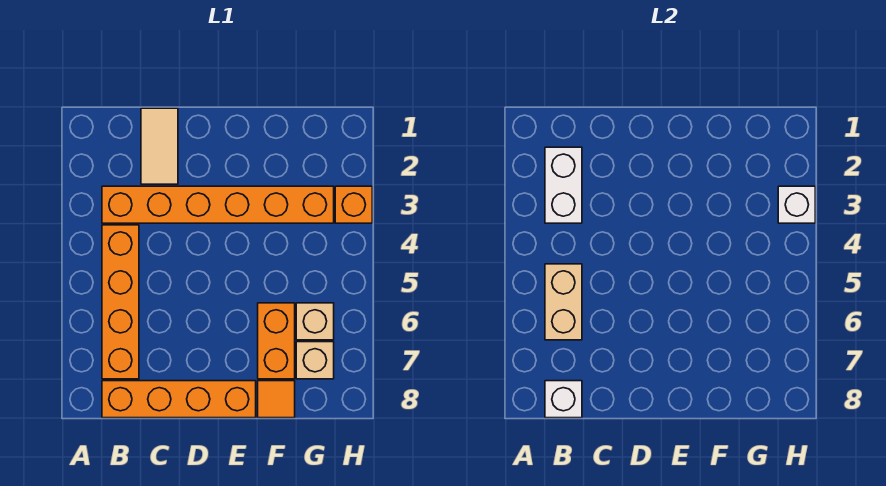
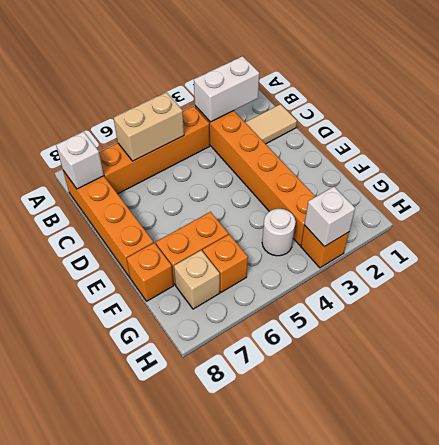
orange 1x1 tile [258,381,295,418] -> orange 1x1 brick [127,243,174,301]
none -> white 1x1 round brick [262,209,296,256]
tan 1x1 brick [296,303,334,340] -> orange 1x1 brick [203,234,248,292]

